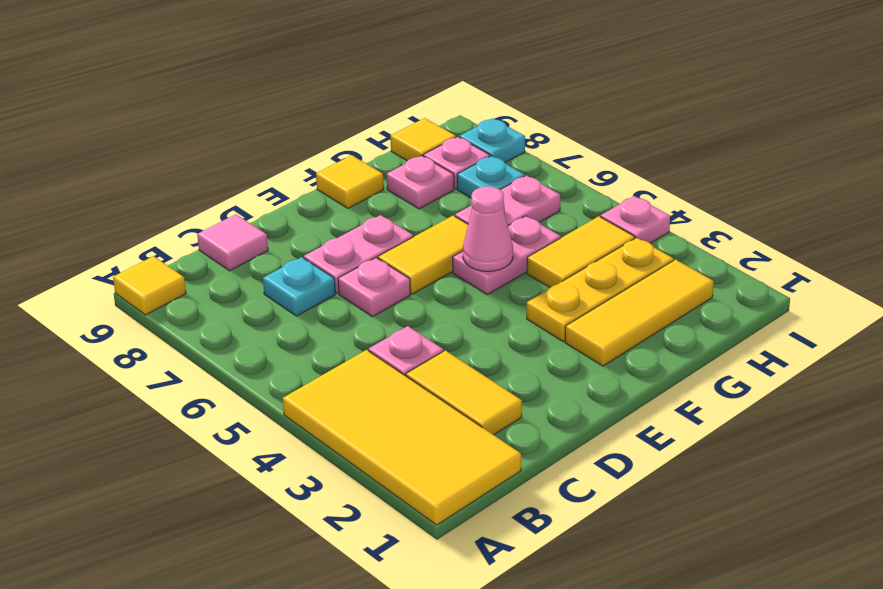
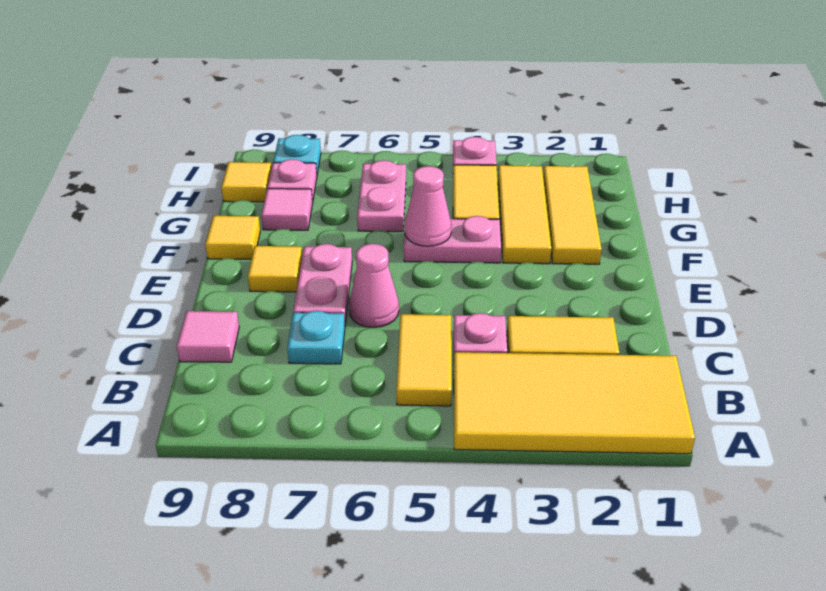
yellow 1x1 tile [113,256,186,315] -> yellow 1x1 tile moved to [248,246,303,292]
pink 1x1 plate [338,258,410,317] -> pink 1x1 cone [349,244,399,328]
yellow 1x2 tile [378,216,468,294] -> yellow 1x2 tile moved to [396,314,452,406]
yellow 1x3 plate [527,238,674,341] -> yellow 1x3 tile [498,165,551,264]
pink 1x2 plate [453,216,561,295] -> pink 1x2 plate turned to [404,216,501,263]
pink 1x1 plate [387,155,454,209] -> pink 1x1 tile [261,189,313,230]
cyan 1x1 plate [457,156,525,198] -> none

